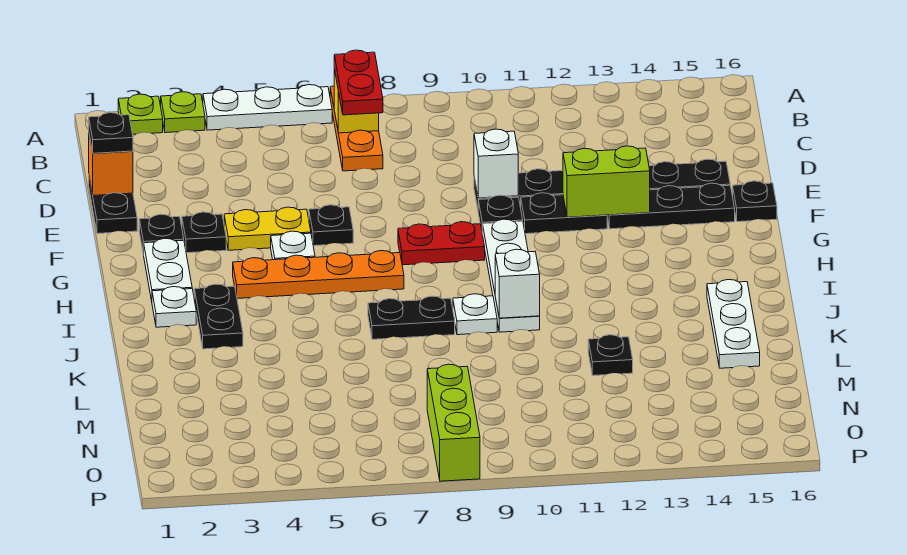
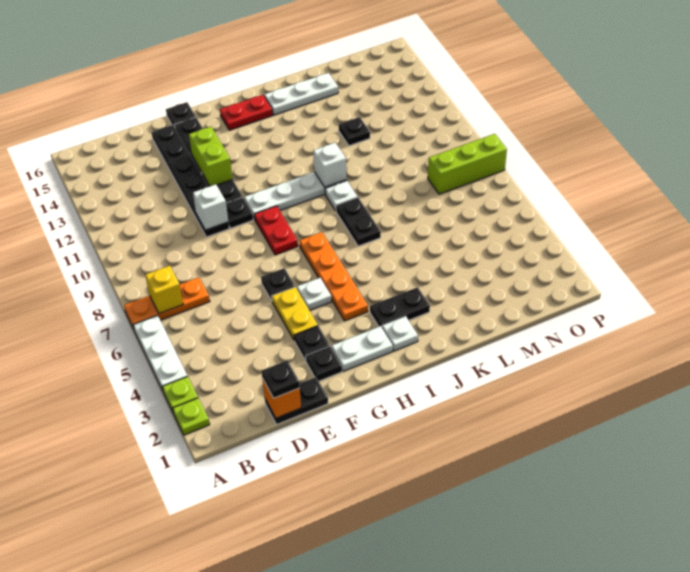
red 1x2 plate [334,50,383,115] -> red 1x2 plate moved to [220,95,273,130]

